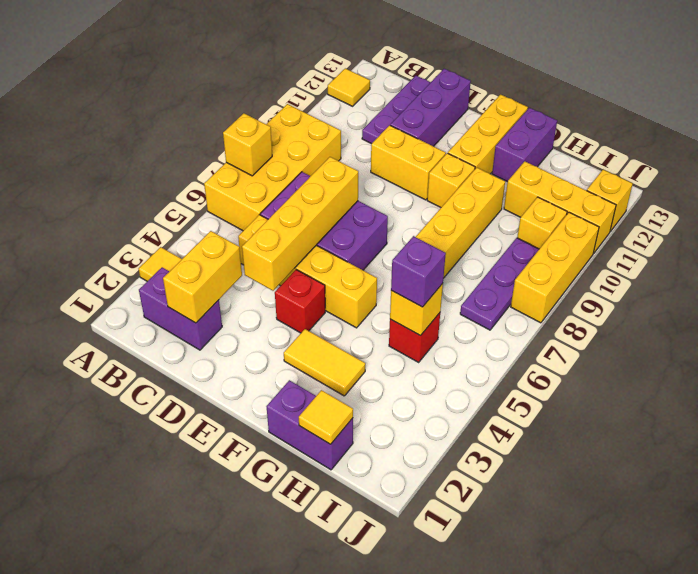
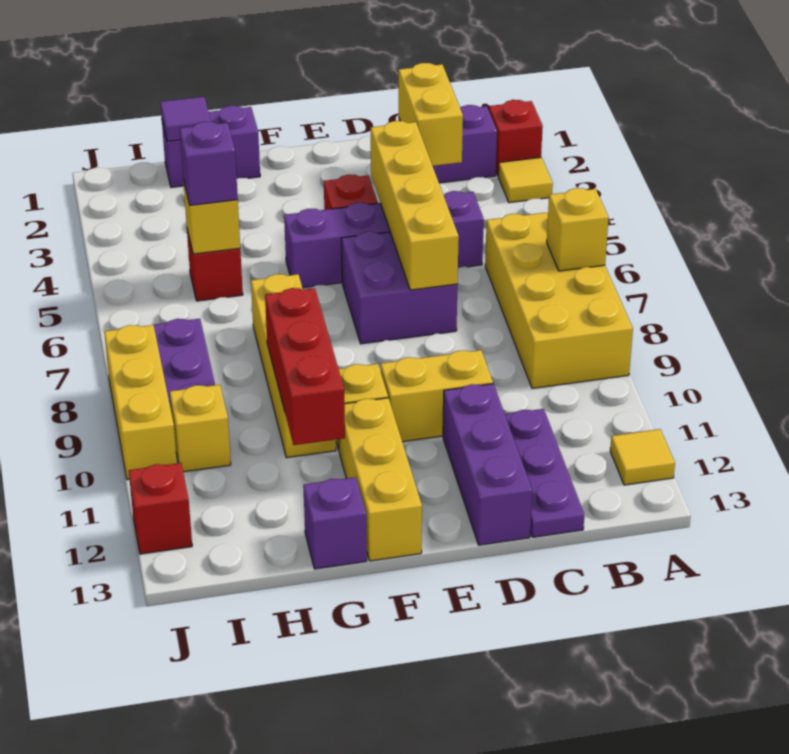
none -> red 1x1 brick [489,100,543,175]
yellow 1x4 brick [238,215,377,328] -> purple 1x4 brick [284,191,484,288]
purple 2x3 brick [260,172,388,270] -> purple 2x2 brick [341,232,458,344]
yellow 1x2 tile [284,329,365,396] -> none
none -> red 1x3 brick [265,288,345,445]
purple 1x2 brick [492,108,557,182] -> purple 1x1 brick [303,477,367,569]
yellow 1x1 tile [299,390,353,444] -> purple 1x1 tile [160,97,211,141]
yellow 1x3 brick [504,161,616,253] -> none
yellow 1x1 brick [587,170,633,232] -> red 1x1 brick [129,463,192,554]

